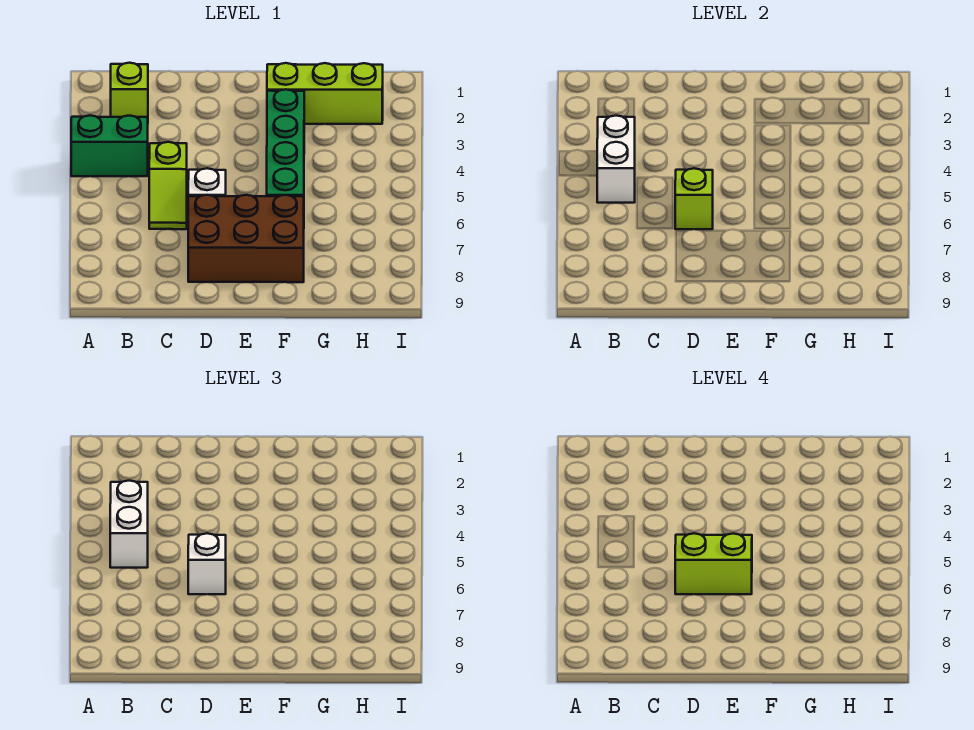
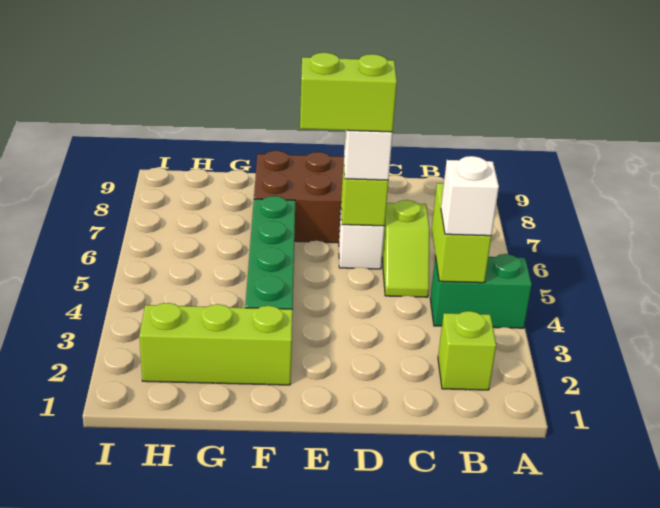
white 1x2 brick [597,116,635,203] -> lime 1x2 brick [432,183,491,283]
white 1x2 brick [110,481,148,568] -> white 1x1 brick [441,156,499,236]
lime 1x2 slope [149,142,187,229] -> lime 1x2 slope turned to [382,200,429,297]

